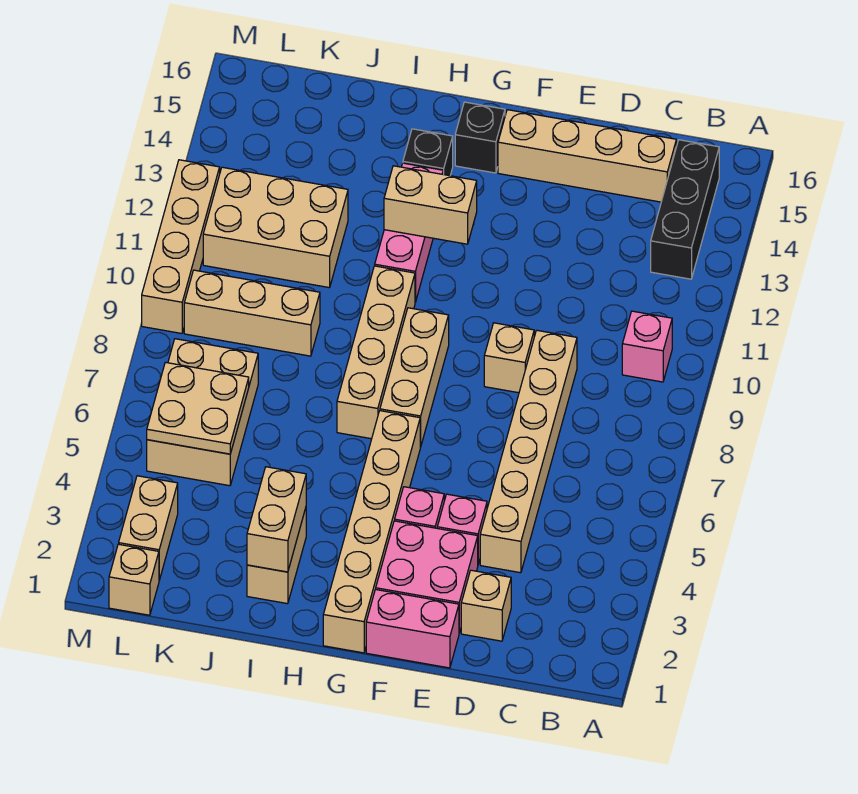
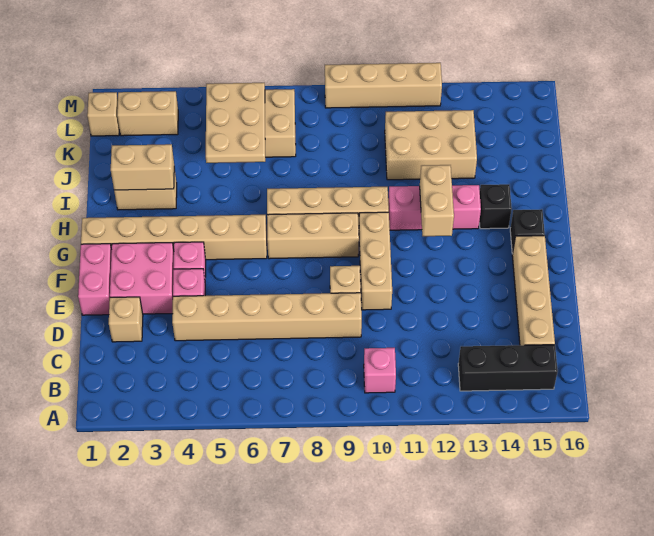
tan 1x3 brick [184,270,320,356] -> tan 1x3 brick moved to [359,212,392,310]
tan 2x3 brick [203,167,348,288] -> tan 2x3 brick turned to [385,110,477,180]
tan 2x2 plate [147,362,249,454] -> tan 2x3 plate [206,83,265,163]

